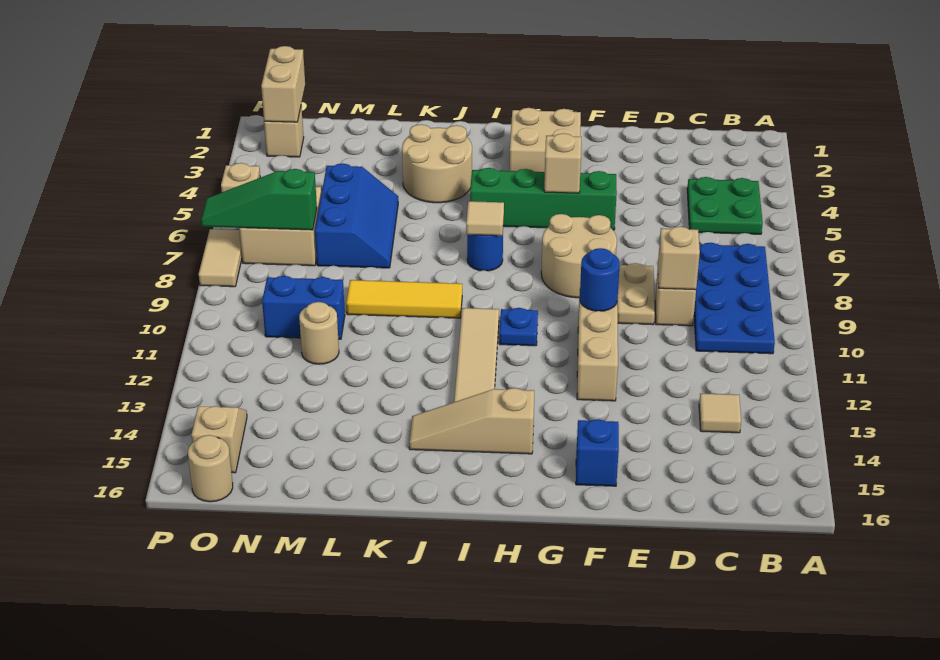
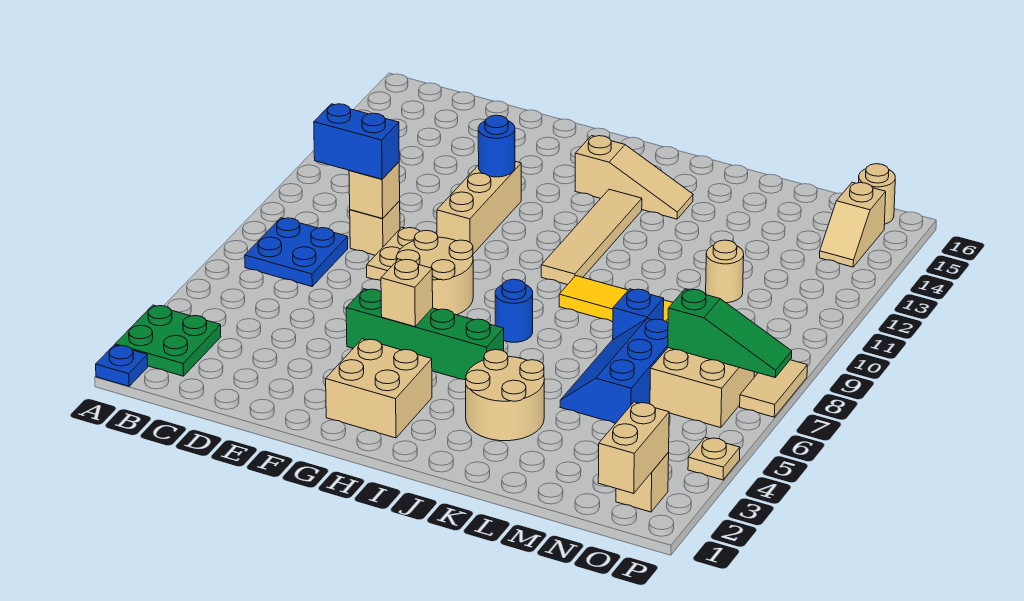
green 2x2 plate [687,177,763,234] -> green 2x2 plate moved to [115,305,221,376]
blue 2x4 plate [694,243,775,354] -> blue 2x2 plate [245,218,348,286]
tan 1x1 tile [699,393,741,433] -> none
blue 1x1 round brick [580,248,620,311] -> blue 1x1 round brick moved to [478,115,515,177]
blue 1x1 brick [576,419,619,486] -> blue 1x1 brick moved to [613,289,664,339]
blue 1x1 plate [499,308,538,346] -> blue 1x1 plate moved to [96,345,148,386]
tan 1x1 tile [466,201,504,236] -> none
blue 1x2 brick [262,276,345,339] -> blue 1x2 brick moved to [314,104,399,179]

